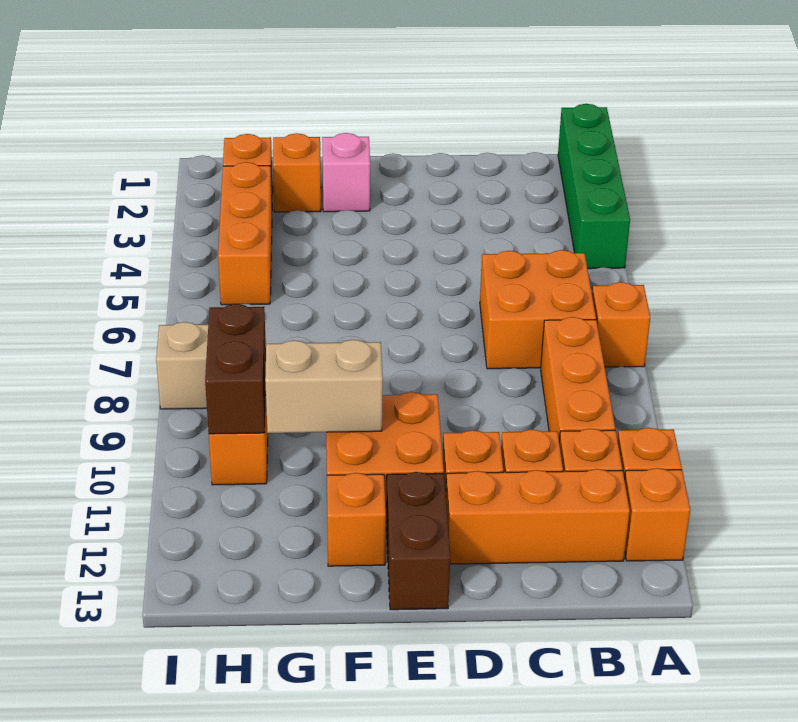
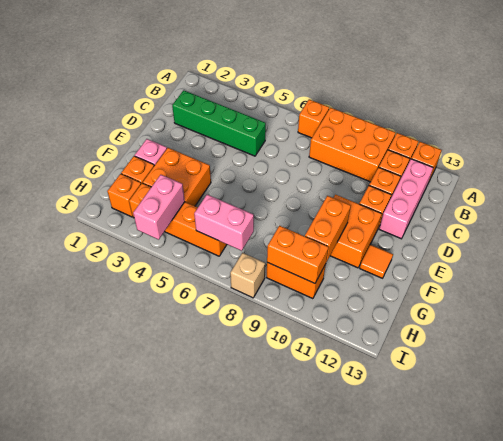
green 1x4 brick [558,104,630,269] -> green 1x4 brick moved to [172,90,266,156]
orange 2x2 brick [480,250,596,369] -> orange 2x2 brick moved to [143,148,211,206]
orange 1x3 brick [541,317,615,441] -> orange 2x3 brick [309,108,396,182]
orange 1x3 brick [446,469,630,564] -> pink 1x3 brick [379,159,433,239]
brown 1x2 brick [386,472,450,610] -> none
tan 1x2 brick [265,340,383,433] -> orange 1x2 brick [305,196,351,262]
orange 1x1 brick [327,473,386,566] -> orange 1x1 tile [360,245,393,278]
orange 1x3 brick [218,162,272,305] -> orange 1x4 brick [129,183,227,256]
none -> pink 1x2 brick [133,175,185,240]
none -> pink 1x2 brick [194,195,254,251]
brown 1x2 brick [205,304,266,434] -> orange 1x2 brick [267,226,328,283]

